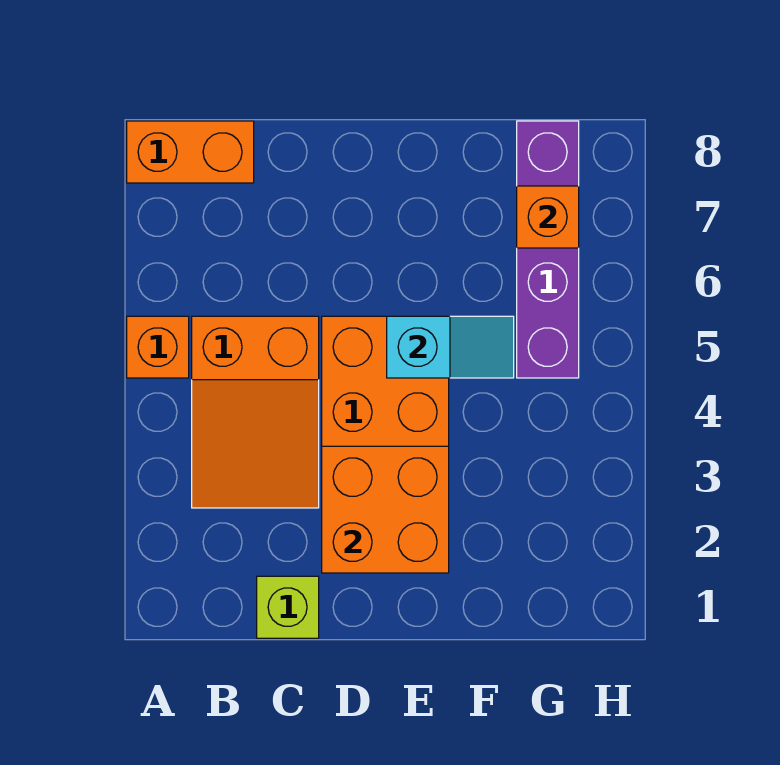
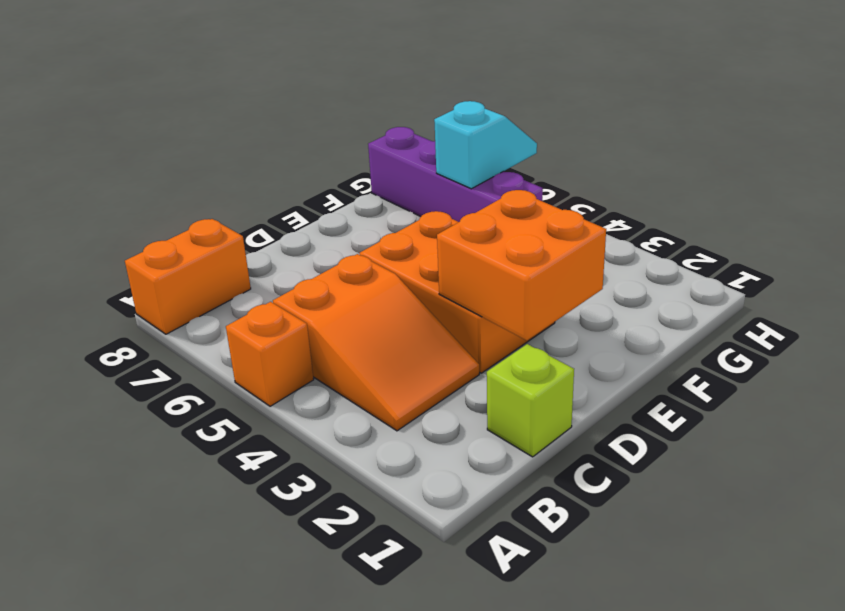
cyan 1x2 slope [387,316,514,378] -> cyan 1x2 slope moved to [434,101,537,189]
orange 1x1 brick [517,186,579,248] -> none

